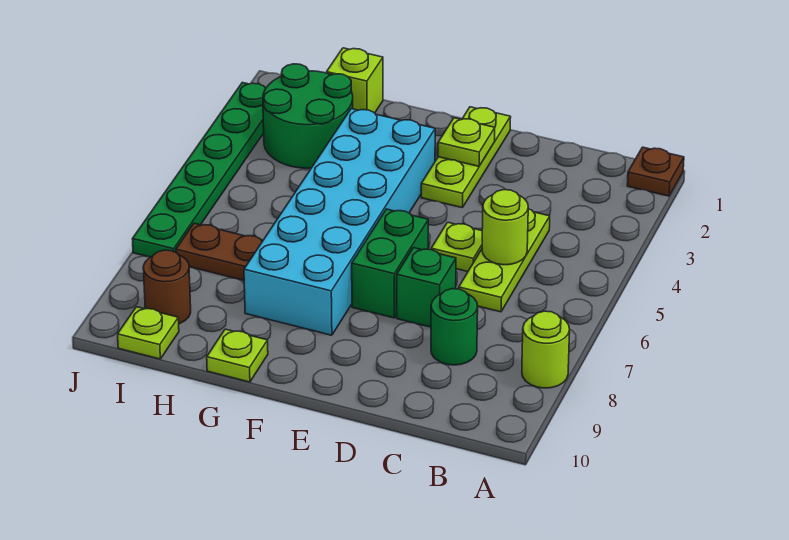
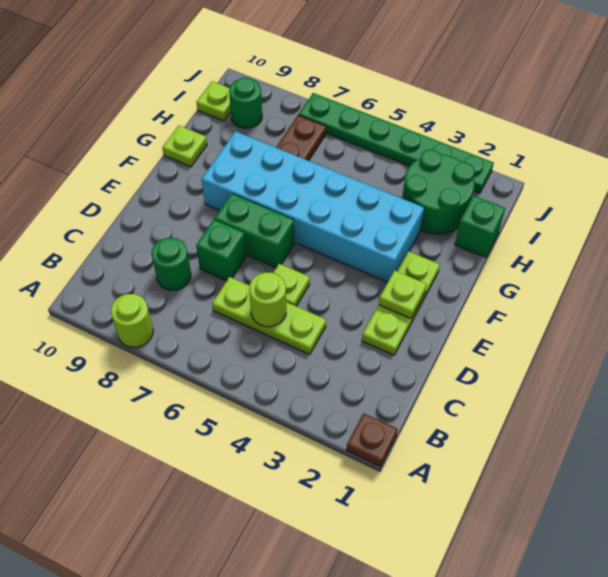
lime 1x3 plate [421,107,511,208] -> lime 1x3 plate turned to [362,251,440,355]
lime 1x1 brick [327,48,383,113] -> green 1x1 brick [455,196,505,257]
brown 1x1 round brick [143,250,191,324] -> green 1x1 round brick [229,77,262,128]

